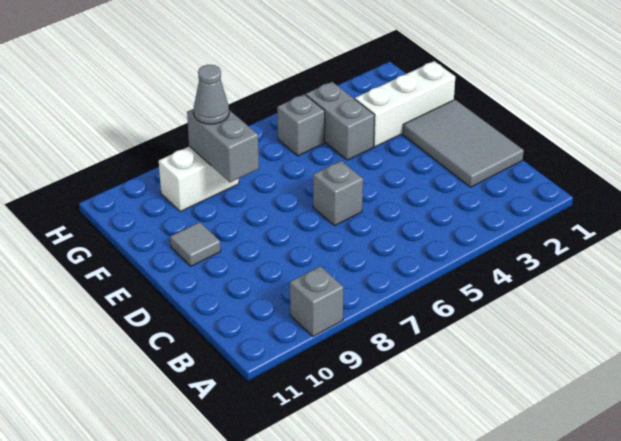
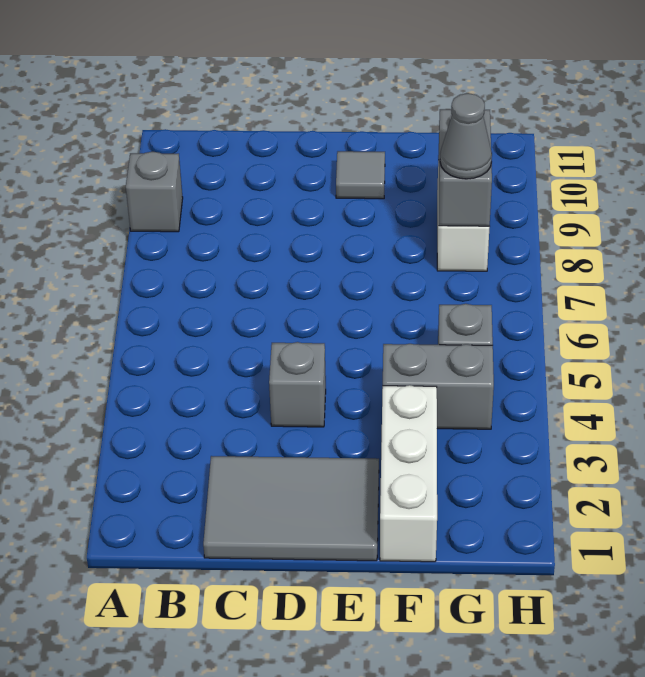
grey 1x1 brick [313,161,363,226] -> grey 1x1 brick moved to [269,342,326,427]
grey 1x2 brick [187,109,259,182] -> grey 1x2 brick turned to [438,109,492,226]

